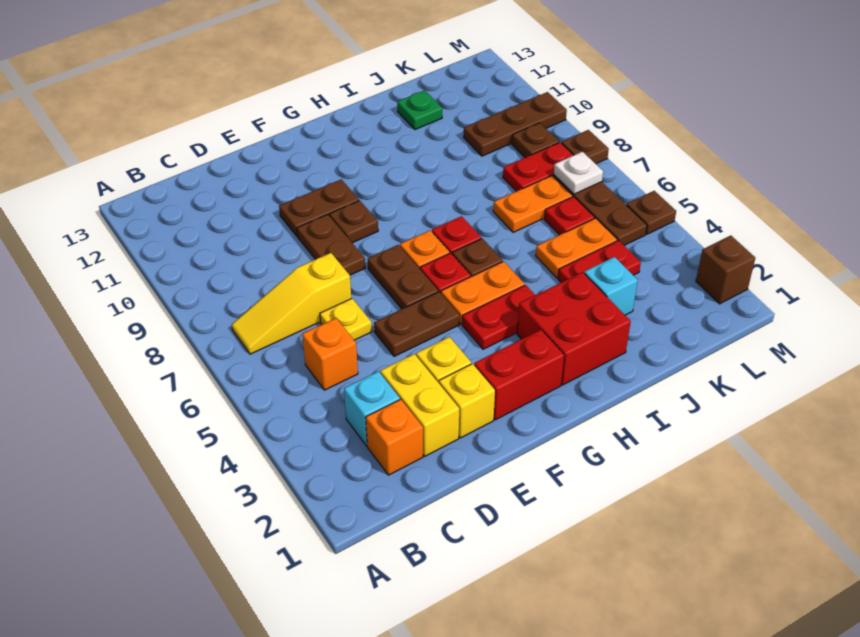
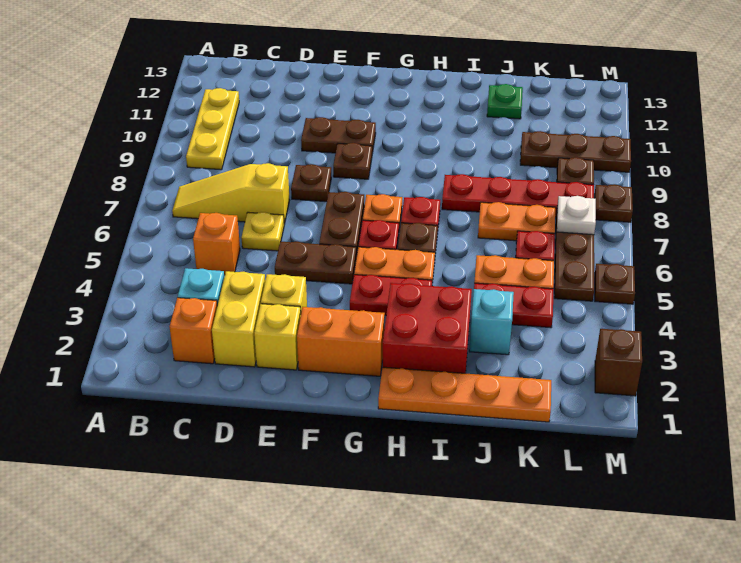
none -> yellow 1x3 plate [186,88,239,170]
brown 1x2 plate [297,214,365,275] -> brown 1x1 plate [291,164,331,202]
red 1x2 brick [474,330,564,420] -> orange 1x2 brick [297,307,385,376]
none -> orange 1x4 plate [378,367,551,422]
red 1x2 plate [503,142,573,191] -> red 1x4 plate [442,174,594,217]

